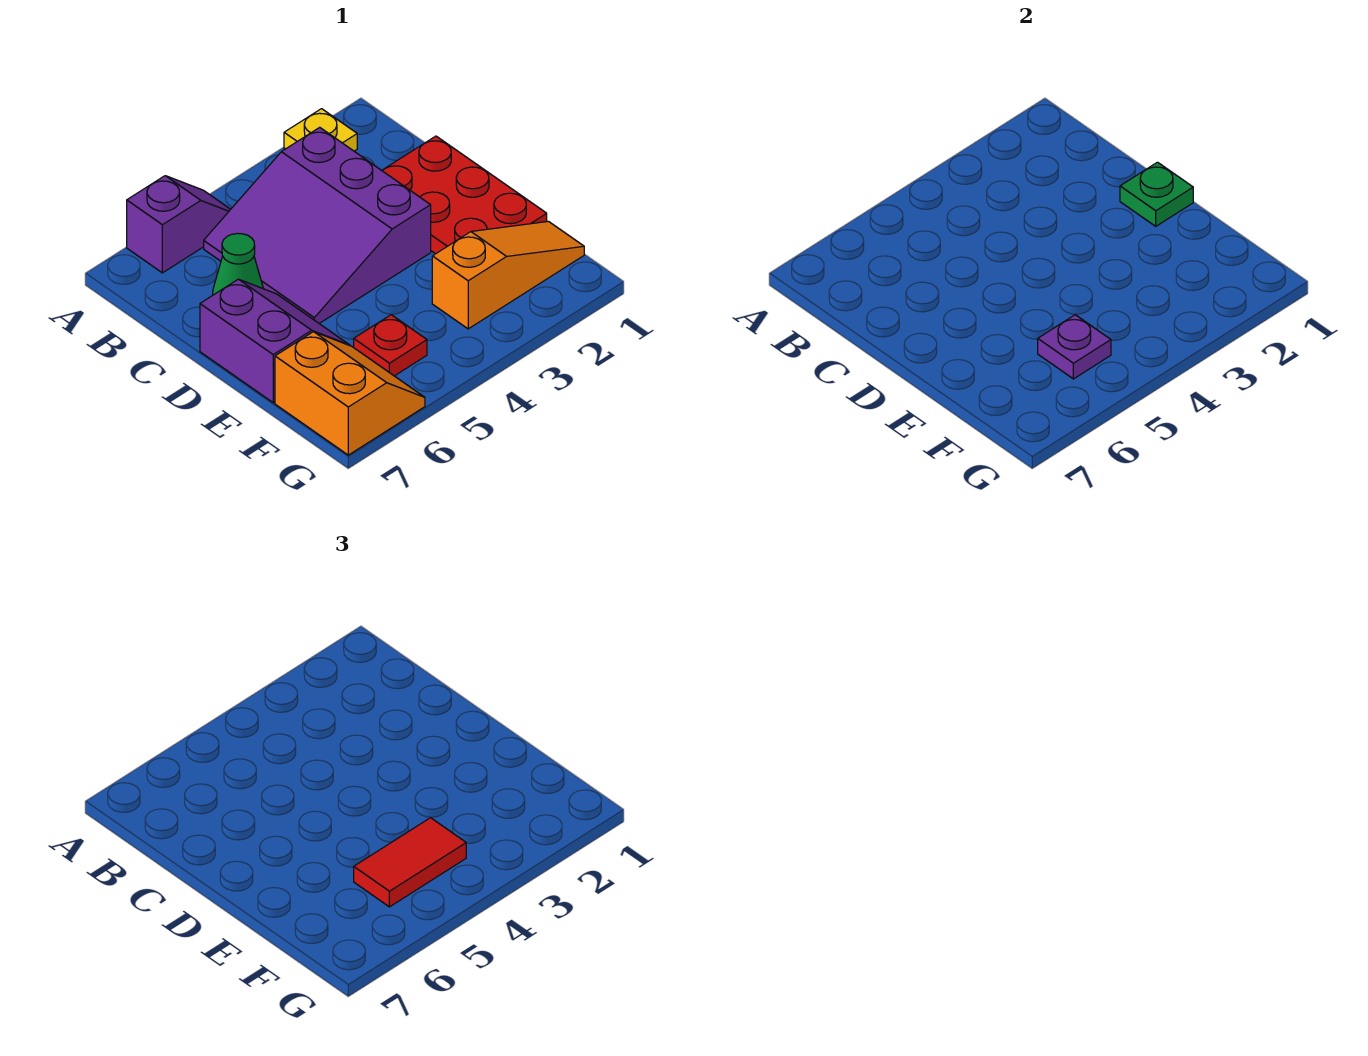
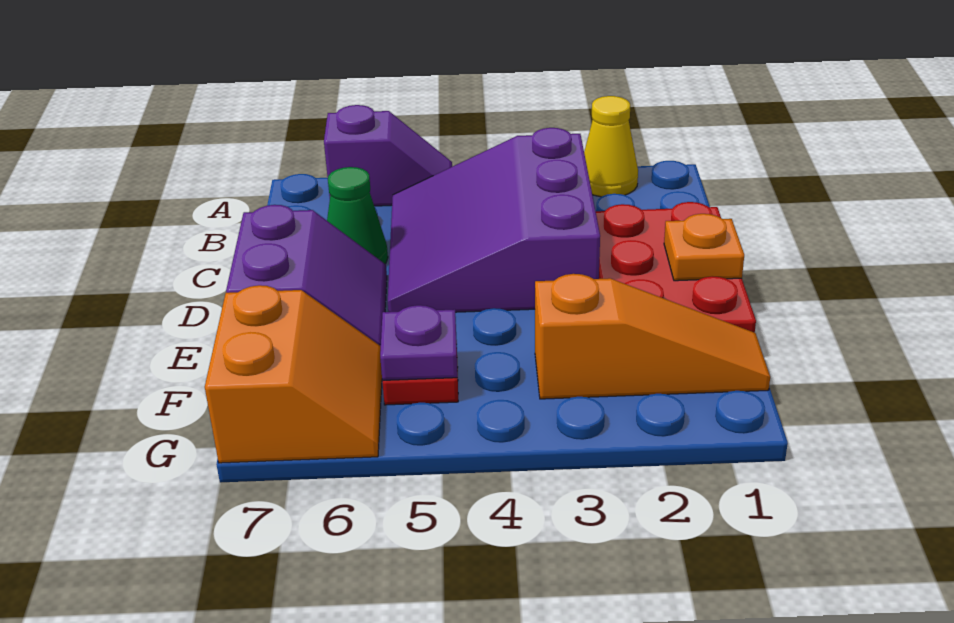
yellow 1x1 plate [284,109,357,151] -> yellow 1x1 cone [584,96,638,197]
green 1x1 plate [1120,162,1193,226] -> orange 1x1 plate [664,214,744,281]
red 1x2 tile [354,818,466,907] -> none

